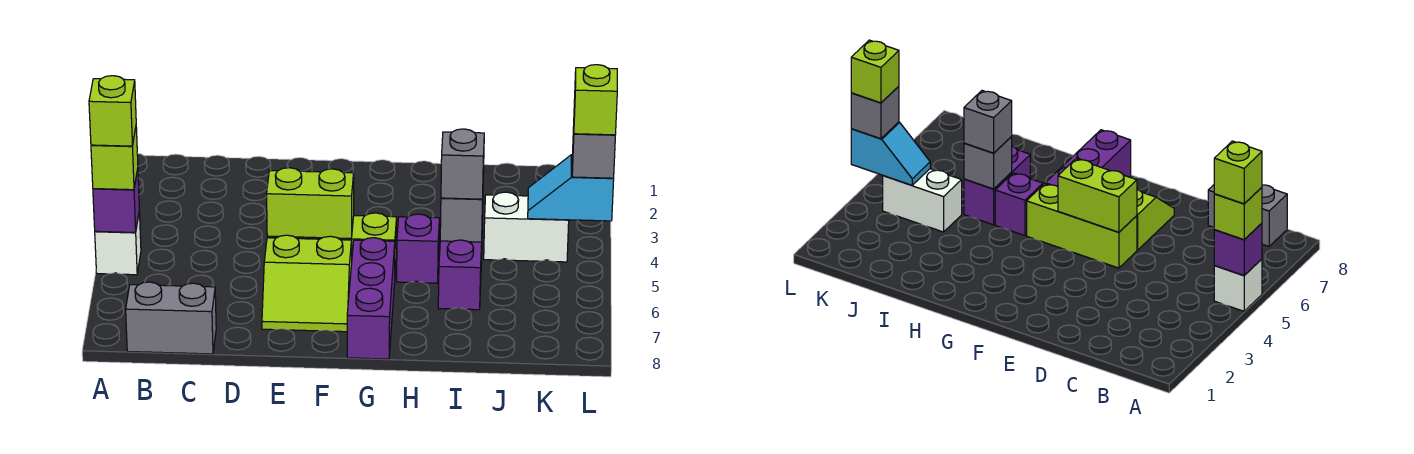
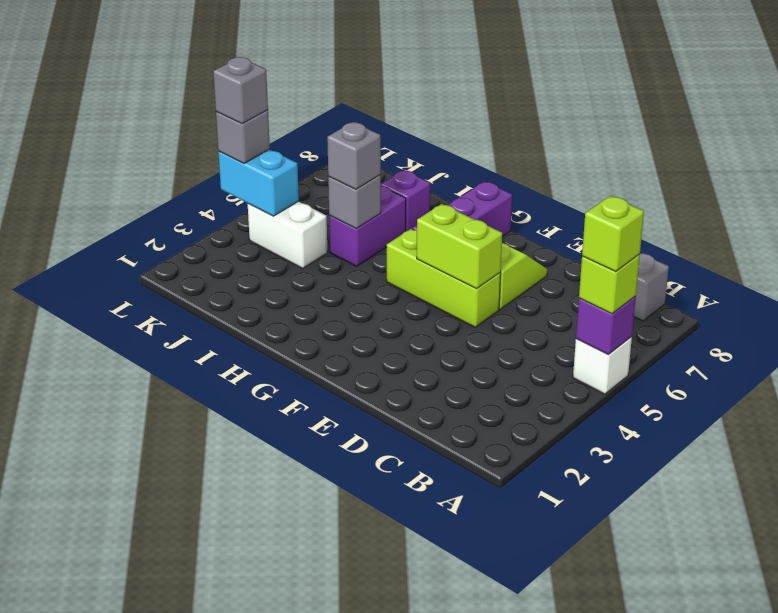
purple 1x1 brick [397,214,439,283] -> purple 1x1 brick moved to [381,170,430,231]
cyan 1x2 slope [528,155,614,221] -> cyan 1x2 brick [218,149,299,216]
lime 1x1 brick [574,65,617,135] -> grey 1x1 brick [213,57,268,124]

